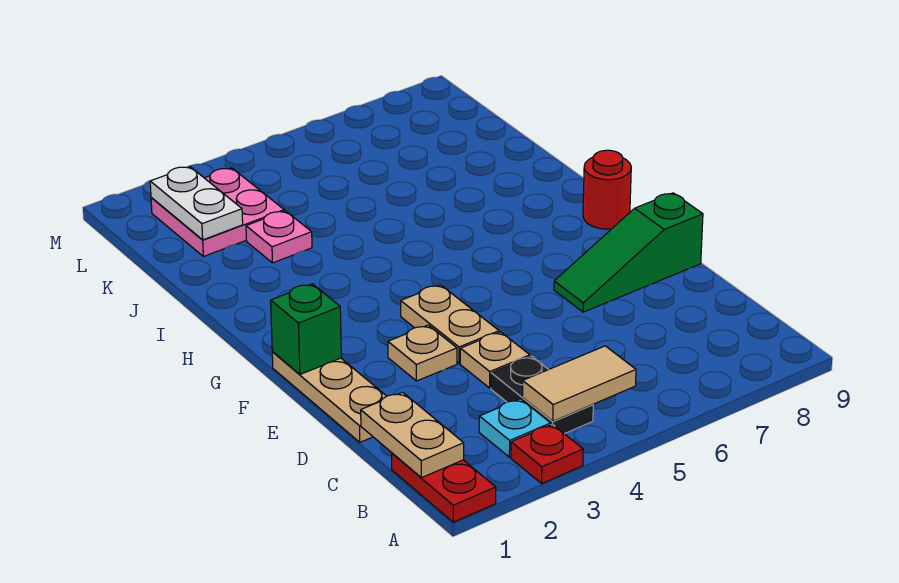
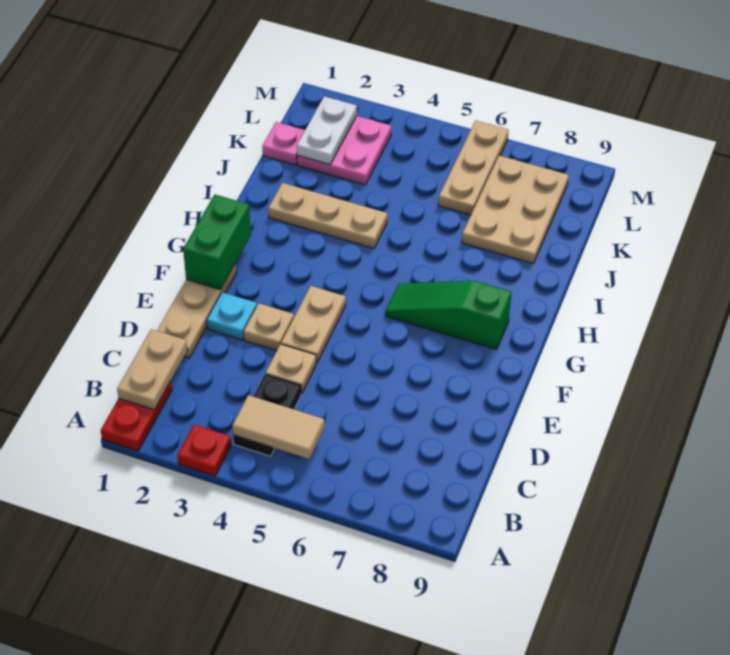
cyan 1x1 plate [479,399,551,457] -> cyan 1x1 plate moved to [207,292,257,340]
green 1x3 slope [554,193,703,312] -> green 1x3 slope moved to [385,281,512,349]
green 1x1 brick [271,284,341,374] -> green 1x2 brick [183,195,251,290]
red 1x1 round brick [583,150,631,229] -> none
none -> tan 1x3 plate [268,183,387,248]
pink 1x1 plate [246,211,312,263] -> pink 1x1 plate moved to [262,122,305,165]
none -> tan 2x3 plate [462,156,569,263]
none -> tan 1x3 plate [438,121,509,215]

